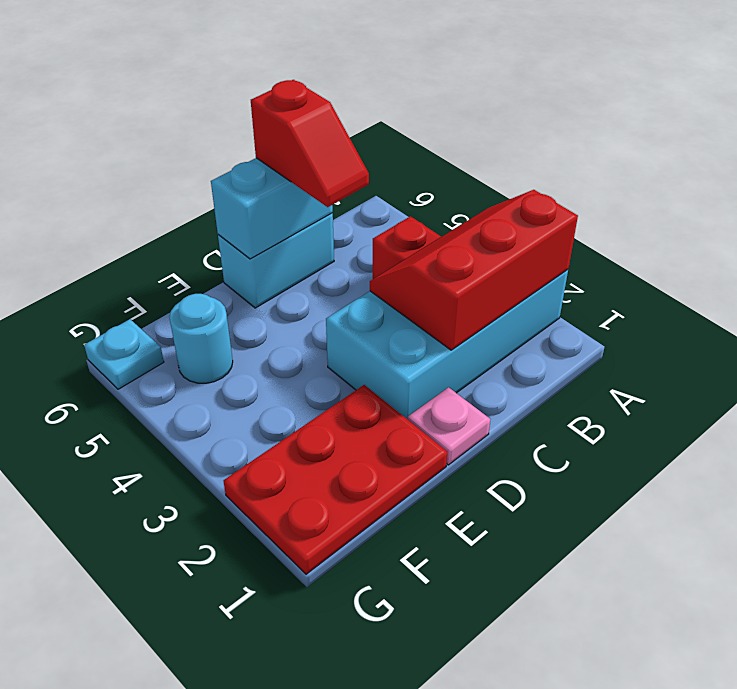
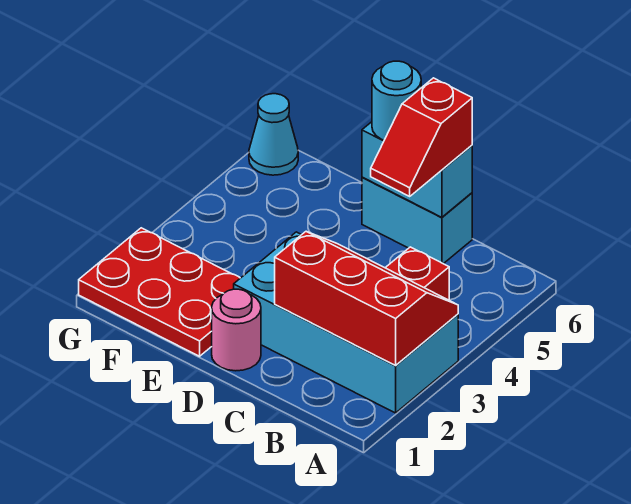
pink 1x1 plate [408,387,490,465] -> pink 1x1 round brick [212,289,261,371]
cyan 1x1 round brick [169,294,233,383] -> cyan 1x1 round brick moved to [372,61,421,140]
cyan 1x1 plate [84,319,164,389] -> cyan 1x1 cone [249,94,298,175]

